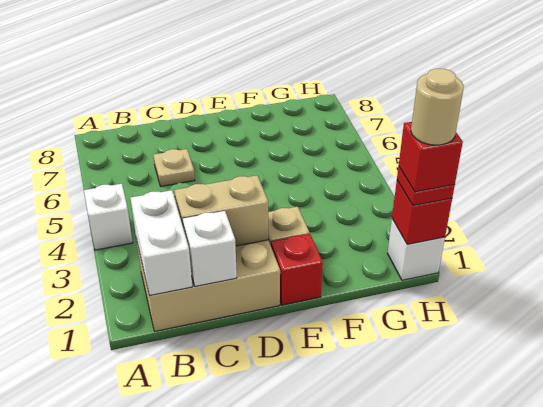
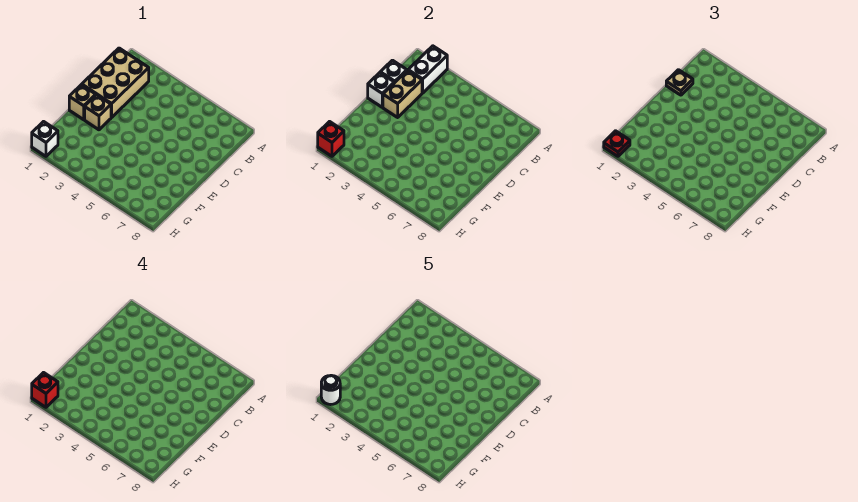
white 1x1 brick [84,184,133,250] -> white 1x1 brick moved to [368,73,394,107]
white 1x2 brick [130,190,192,296] -> white 1x2 brick turned to [408,46,447,93]
tan 1x1 plate [153,149,195,186] -> tan 1x1 plate moved to [666,70,693,95]
red 1x1 brick [271,234,323,305] -> tan 1x1 brick [69,85,96,120]
tan 1x1 round brick [411,69,464,145] -> white 1x1 round brick [321,376,340,405]

